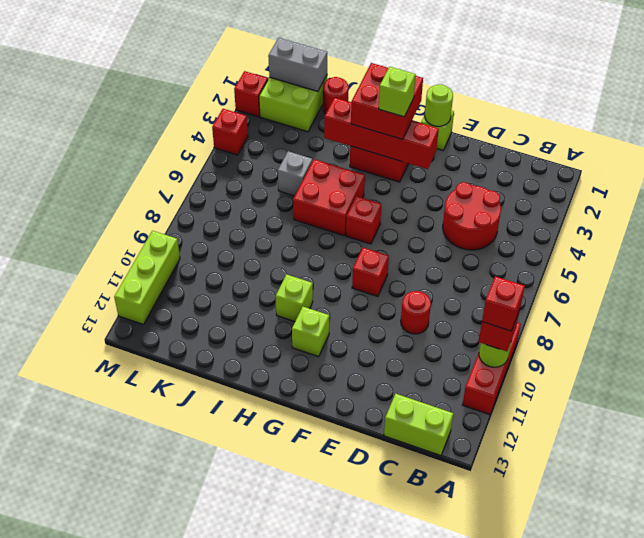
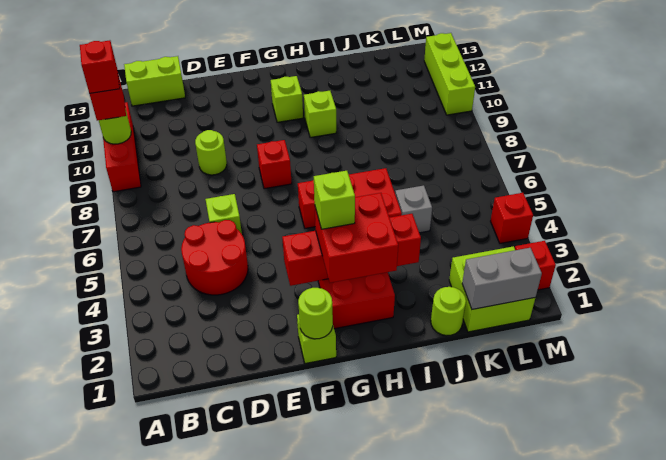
none -> lime 1x1 brick [205,194,242,234]
red 1x1 round brick [401,291,431,334] -> lime 1x1 round brick [195,130,227,175]
red 1x1 round brick [323,77,349,114] -> lime 1x1 round brick [431,287,466,336]

